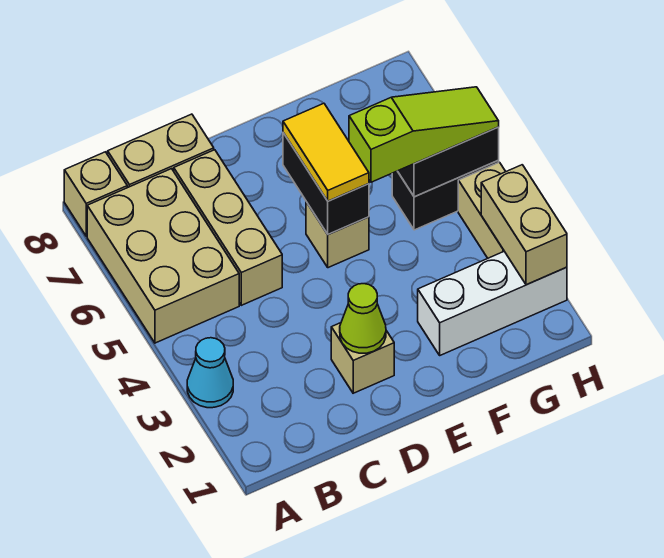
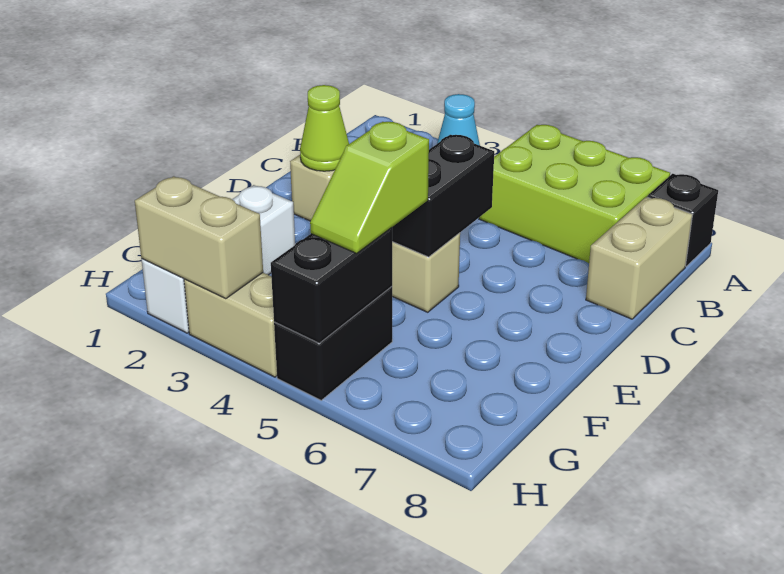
tan 2x3 brick [87,169,239,343] -> lime 2x3 brick [479,125,670,263]
tan 1x1 brick [64,152,127,236] -> black 1x1 brick [647,174,718,267]
tan 1x3 brick [174,150,282,305] -> none
black 1x2 brick [283,133,369,234] -> black 1x2 brick turned to [392,135,494,257]
yellow 1x2 tile [283,103,369,201] -> none
lime 1x3 slope [349,87,499,182] -> lime 1x2 slope [310,122,429,253]

